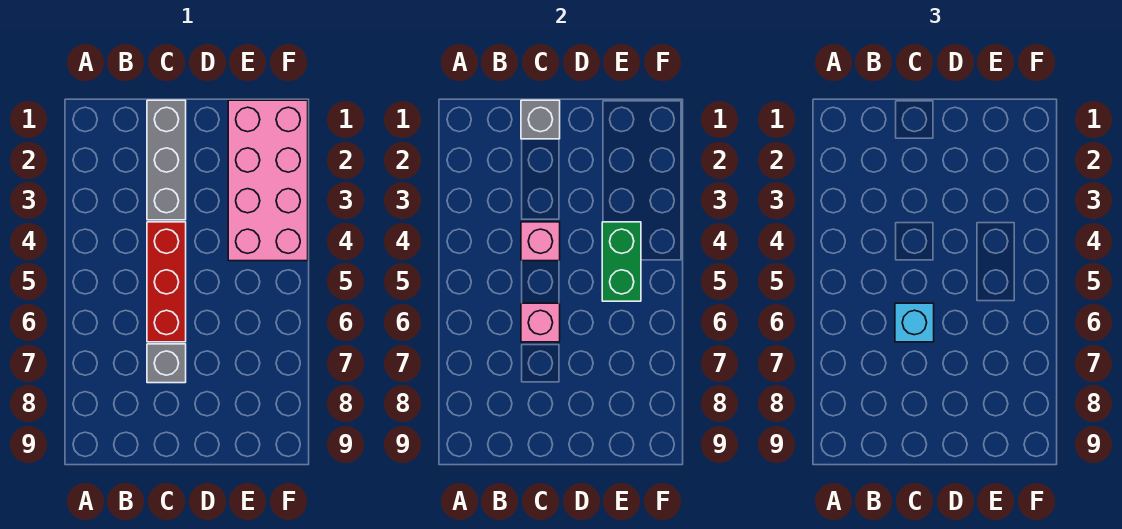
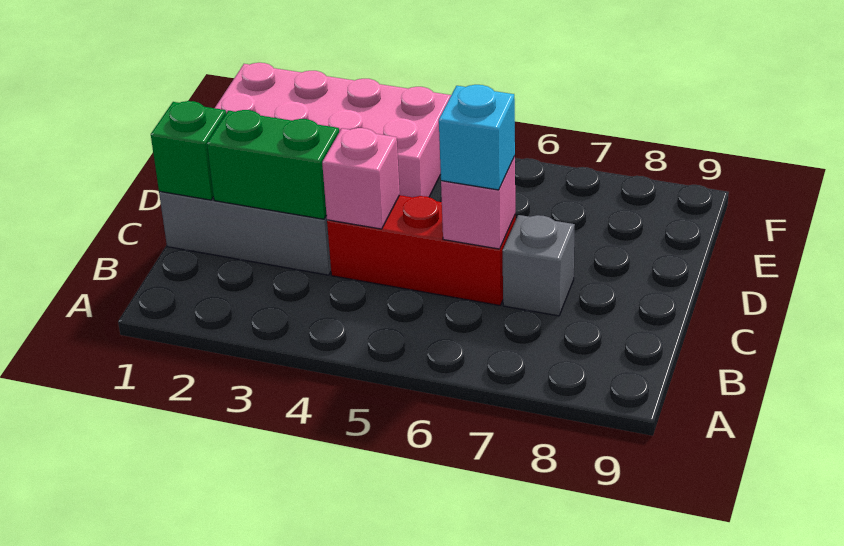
grey 1x1 brick [521,100,560,139] -> green 1x1 brick [151,101,226,200]
green 1x2 brick [602,222,641,301] -> green 1x2 brick moved to [207,110,339,219]

